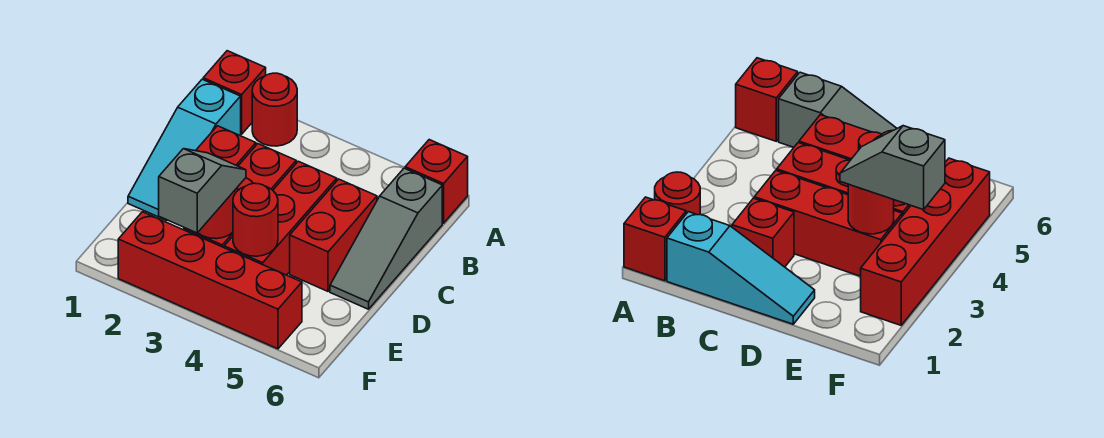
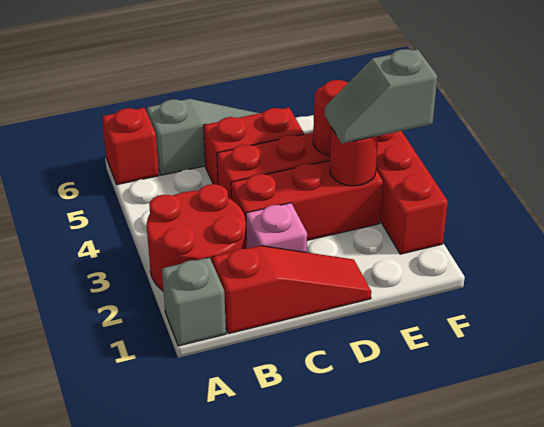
red 1x1 brick [203,51,266,134] -> grey 1x1 brick [162,257,226,346]
red 1x1 round brick [252,73,297,146] -> red 2x2 round brick [147,184,246,291]
cyan 1x3 slope [128,79,241,220] -> red 1x3 slope [212,246,371,334]
red 1x1 brick [196,126,256,166] -> pink 1x1 brick [246,203,307,252]

